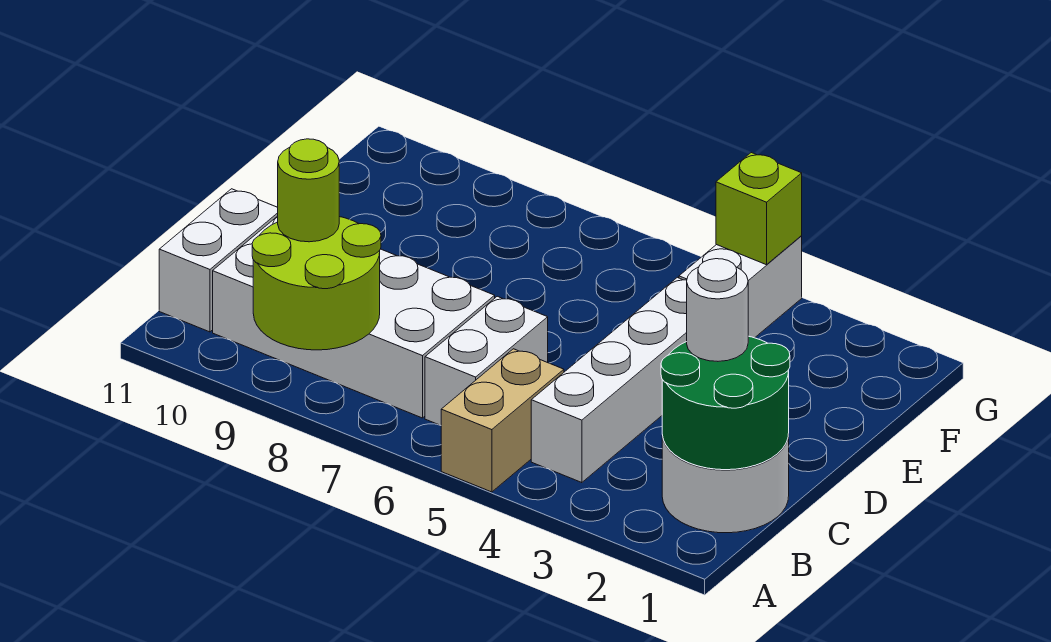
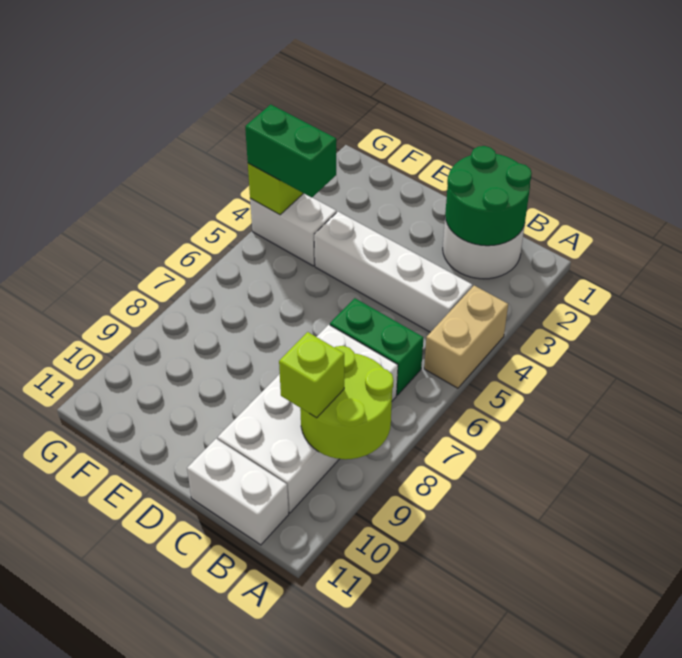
tan 1x2 brick [441,349,564,492] -> tan 1x2 brick turned to [424,286,508,388]
white 1x2 brick [425,296,548,425] -> green 1x2 brick [330,298,423,395]
lime 1x1 round brick [278,139,339,242] -> lime 1x1 brick [279,332,344,418]
white 1x1 round brick [687,259,748,361] -> none
none -> green 1x2 brick [245,104,336,198]

